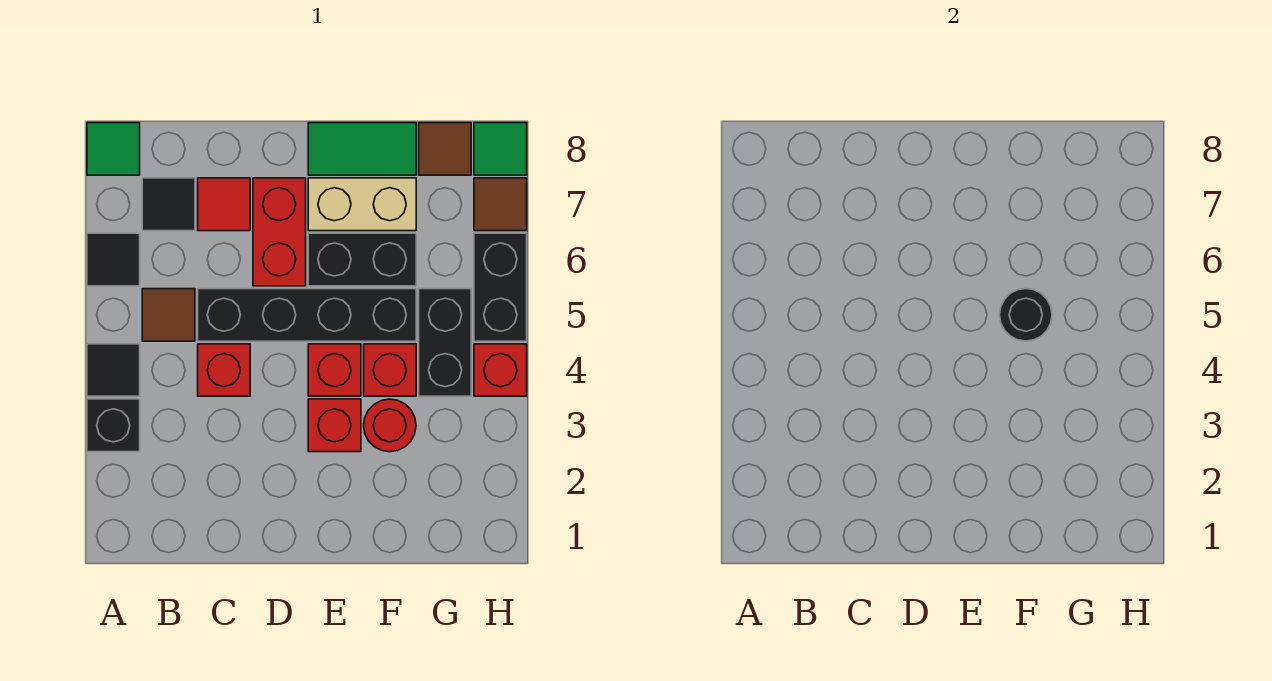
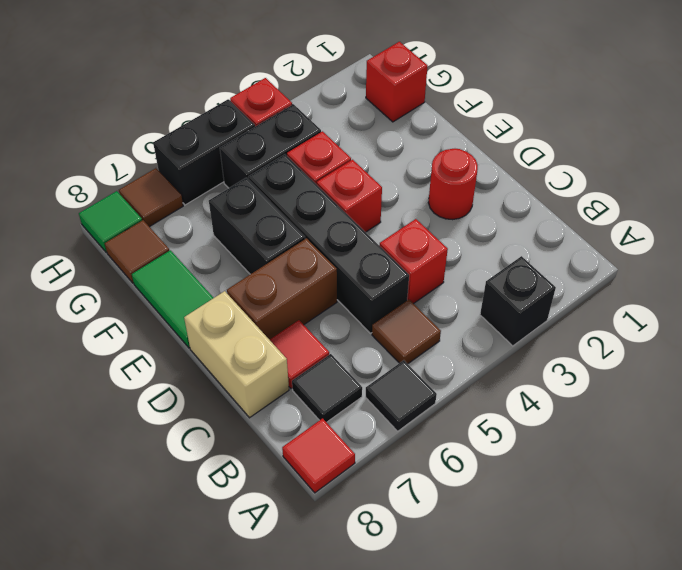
black 1x1 tile [87,344,140,396] -> none
green 1x1 tile [87,123,140,175] -> red 1x1 tile [282,418,355,493]
red 1x2 brick [253,178,306,286] -> brown 1x2 brick [227,238,337,340]
red 1x1 brick [308,399,361,452] -> red 1x1 brick moved to [366,42,427,122]
tan 1x2 brick [308,178,416,231] -> tan 1x2 brick moved to [184,291,289,418]
red 1x1 round brick [364,399,416,452] -> red 1x1 round brick moved to [428,149,478,220]
black 1x1 round brick [1000,289,1052,341] -> none

